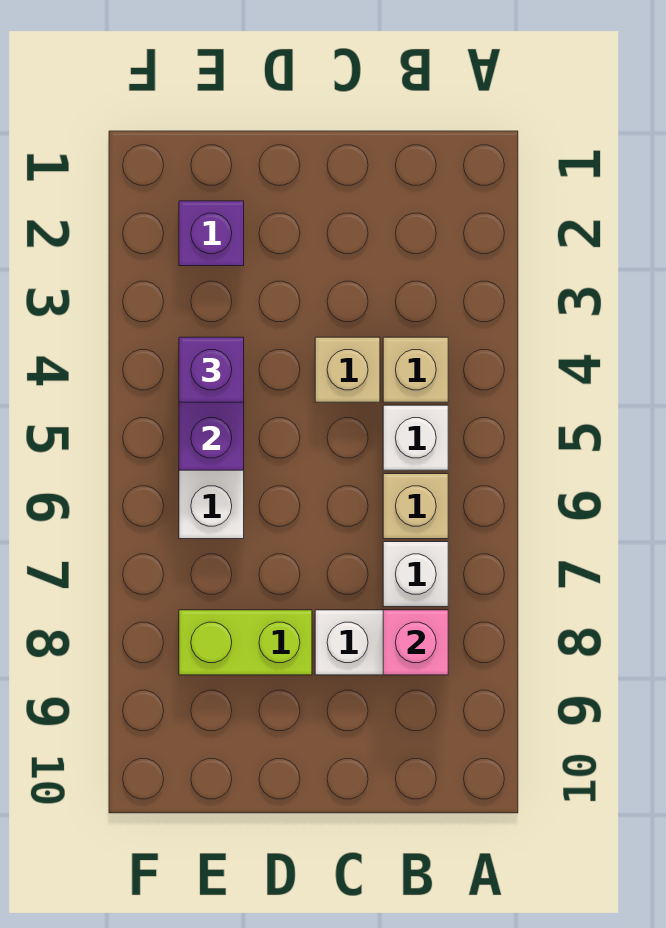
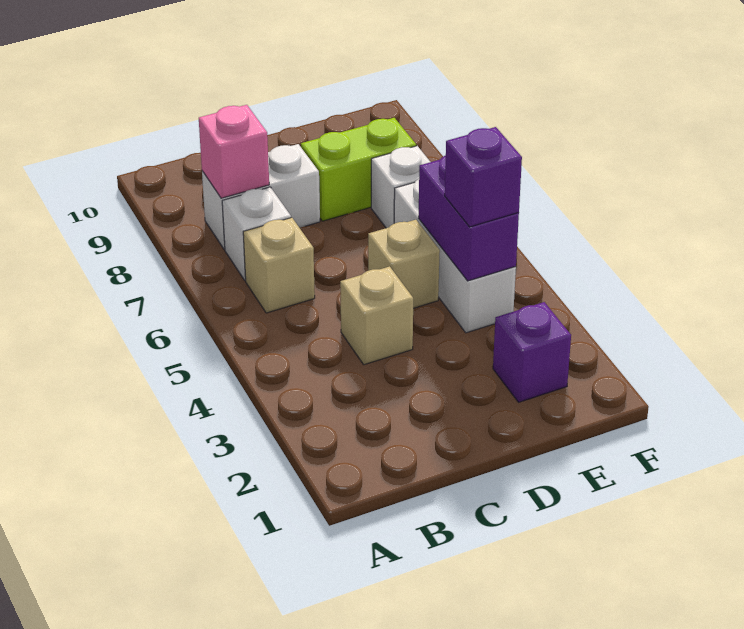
tan 1x1 brick [383,337,448,402] -> tan 1x1 brick moved to [368,220,440,308]
white 1x1 brick [383,405,448,470] -> white 1x1 brick moved to [371,146,430,228]

